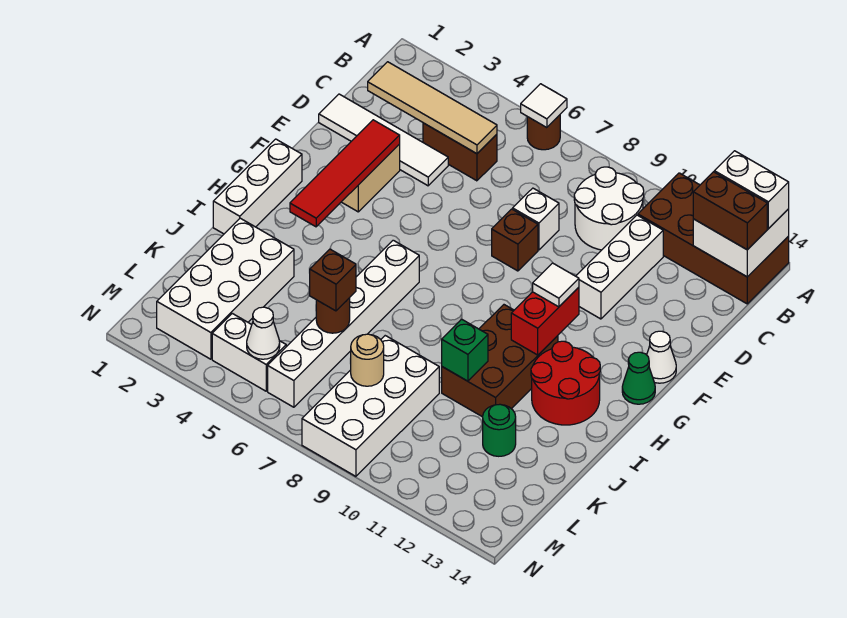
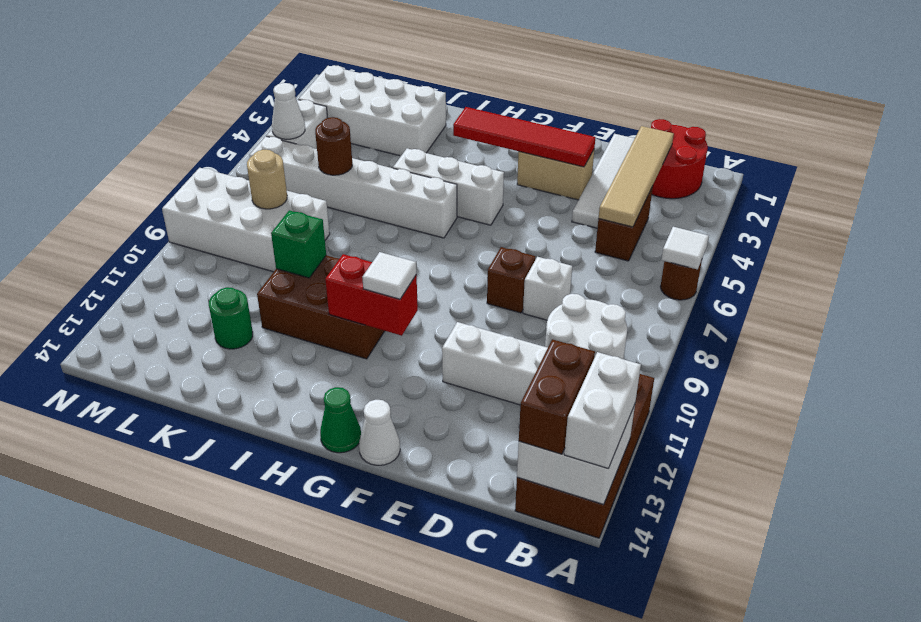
white 1x3 brick [213,139,302,234] -> white 1x3 brick moved to [393,148,504,225]
red 2x2 round brick [531,341,600,425] -> red 2x2 round brick moved to [651,119,708,199]
brown 1x1 brick [310,249,356,311] -> none

